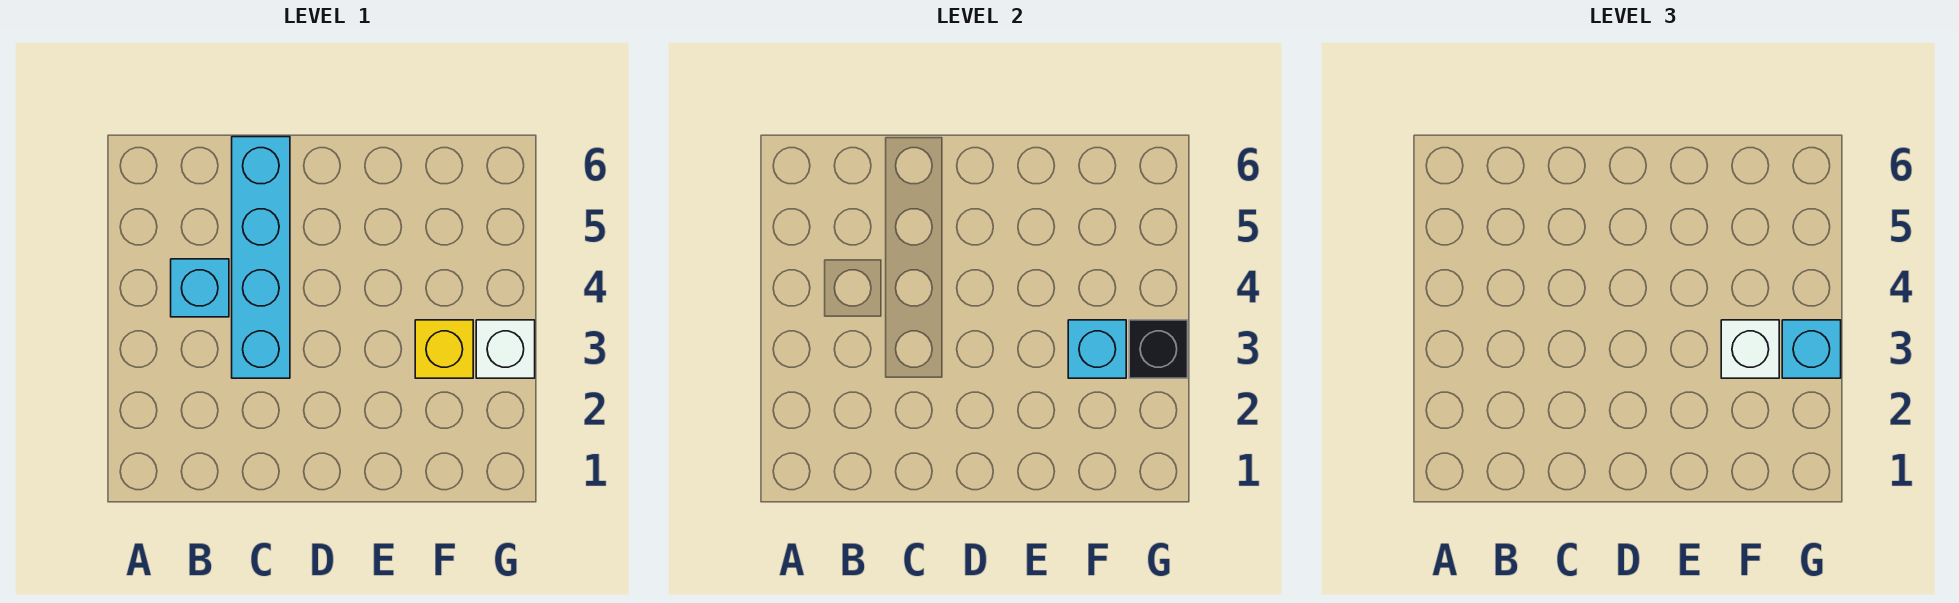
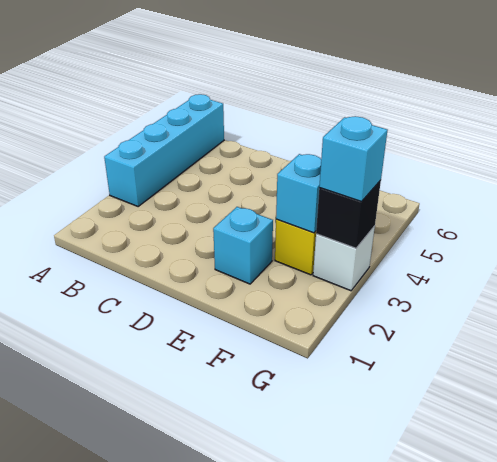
cyan 1x1 brick [171,259,229,317] -> cyan 1x1 brick moved to [213,207,273,284]
cyan 1x4 brick [232,137,290,378] -> cyan 1x4 brick moved to [104,94,224,206]
white 1x1 brick [1721,320,1779,378] -> none

